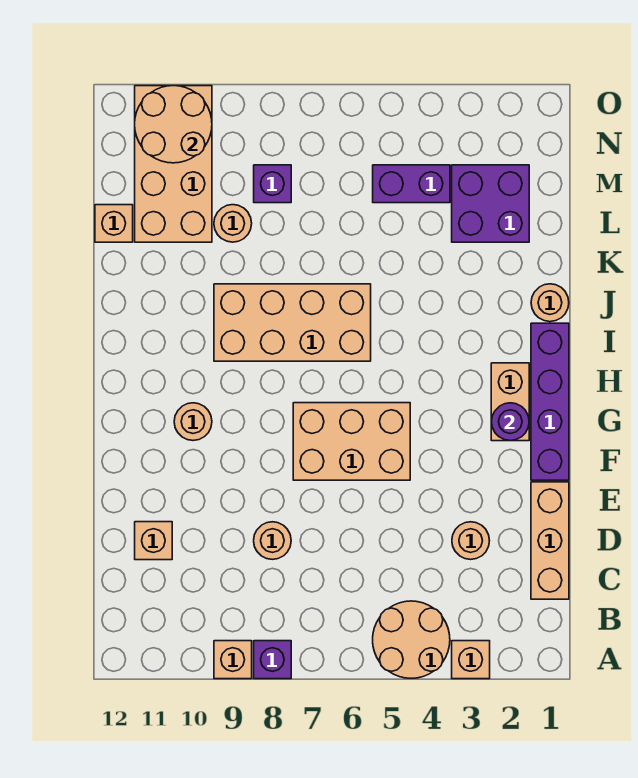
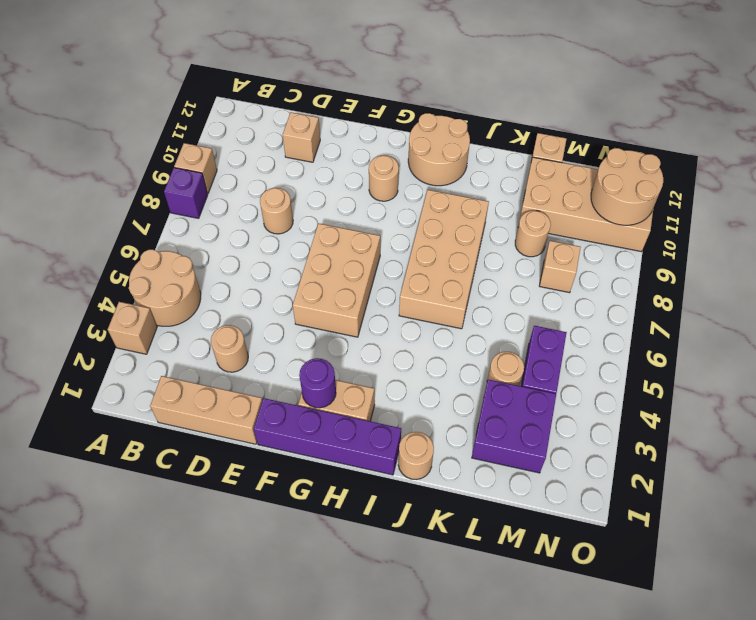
none -> tan 2x2 round brick [408,113,470,186]
none -> tan 1x1 round brick [487,352,524,386]
purple 1x1 brick [254,165,291,203] -> tan 1x1 brick [540,241,581,293]

